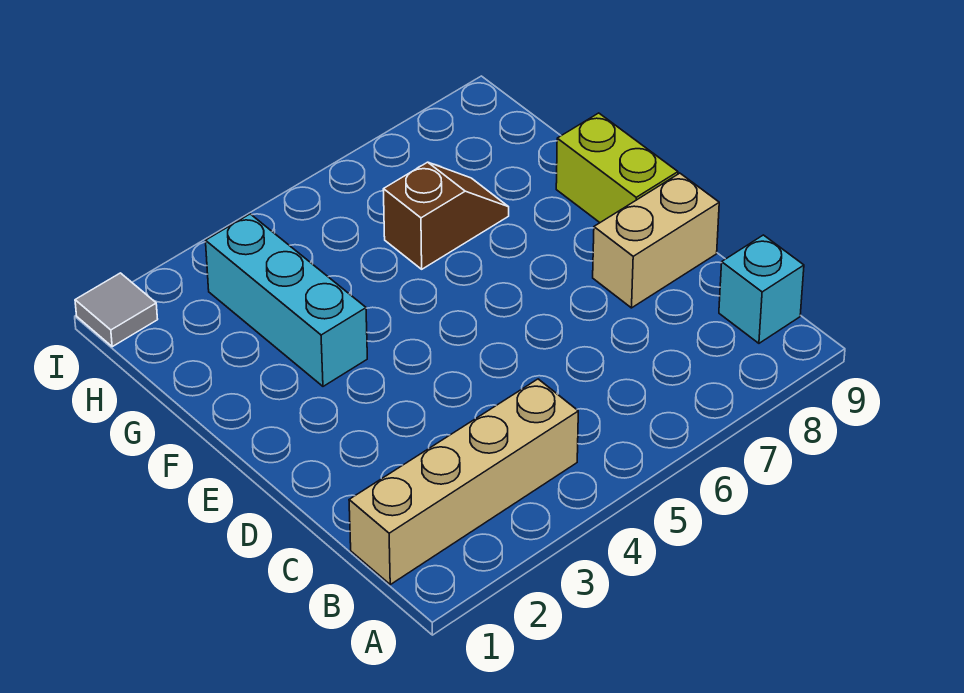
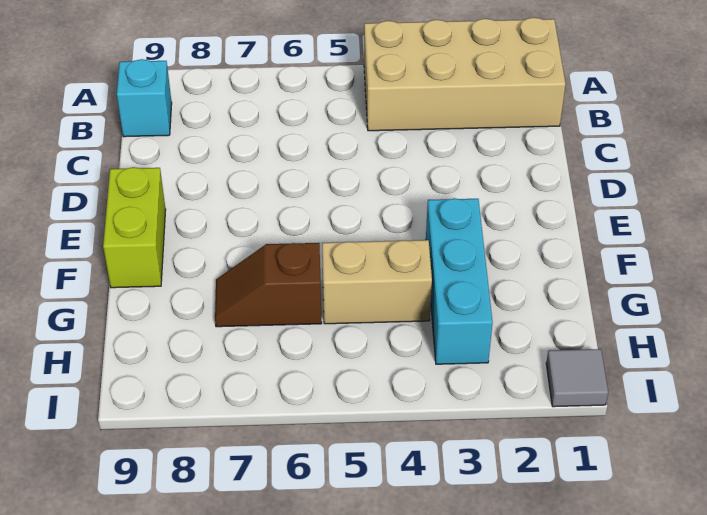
tan 1x4 brick [349,379,578,584] -> tan 2x4 brick [364,18,566,131]
tan 1x2 brick [593,173,719,308] -> tan 1x2 brick moved to [322,240,432,324]

